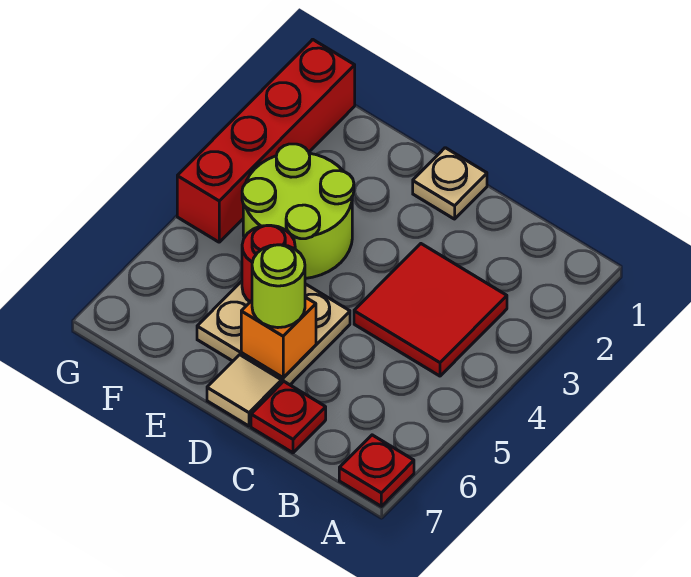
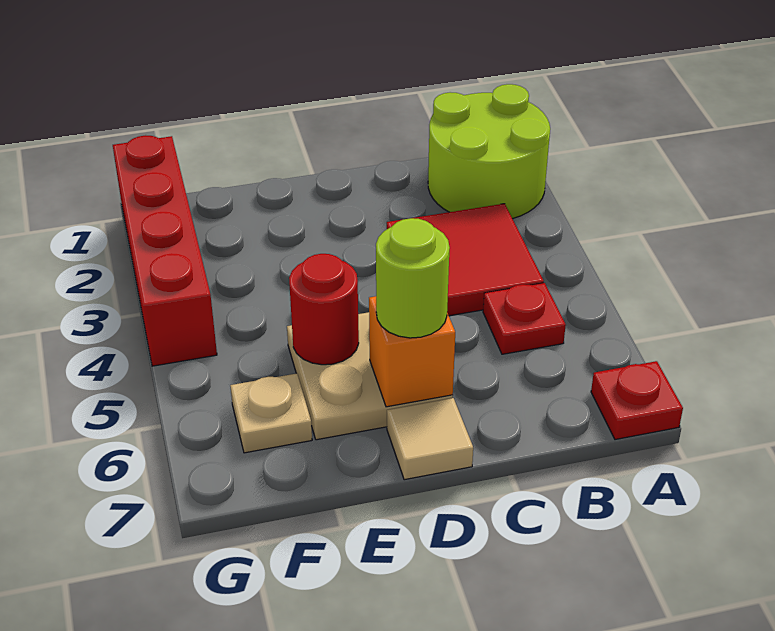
red 1x1 plate [251,381,326,453] -> red 1x1 plate moved to [483,283,566,354]
tan 1x1 plate [413,148,487,219] -> tan 1x1 plate moved to [230,373,312,453]
lime 2x2 round brick [242,144,354,278] -> lime 2x2 round brick moved to [428,84,550,219]

